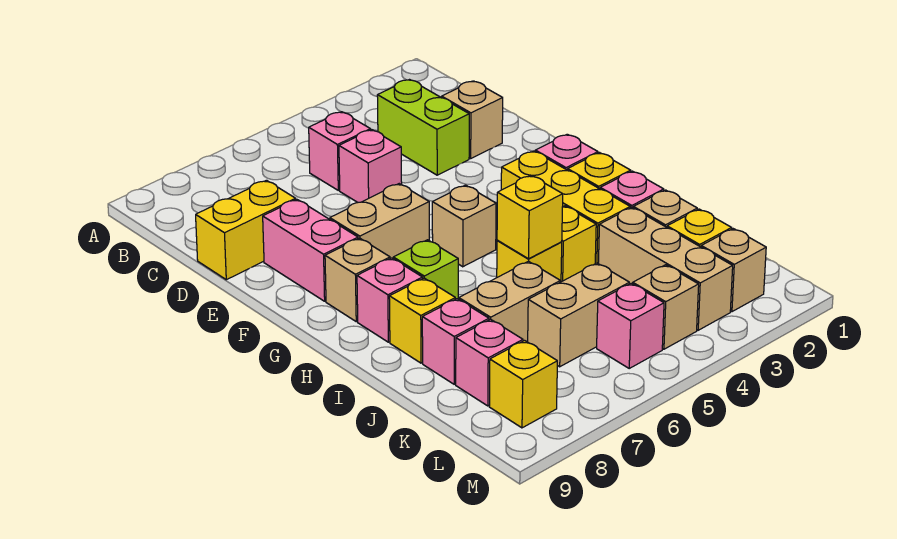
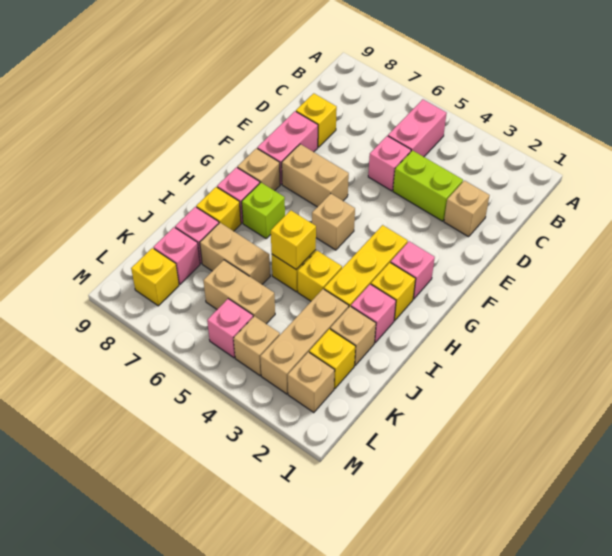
lime 1x2 brick [377,80,469,175] -> lime 1x2 brick turned to [393,151,463,221]
pink 1x1 brick [309,112,371,190] -> pink 1x2 brick [388,99,447,157]
yellow 1x2 brick [196,180,296,280] -> yellow 1x1 brick [296,93,337,147]

